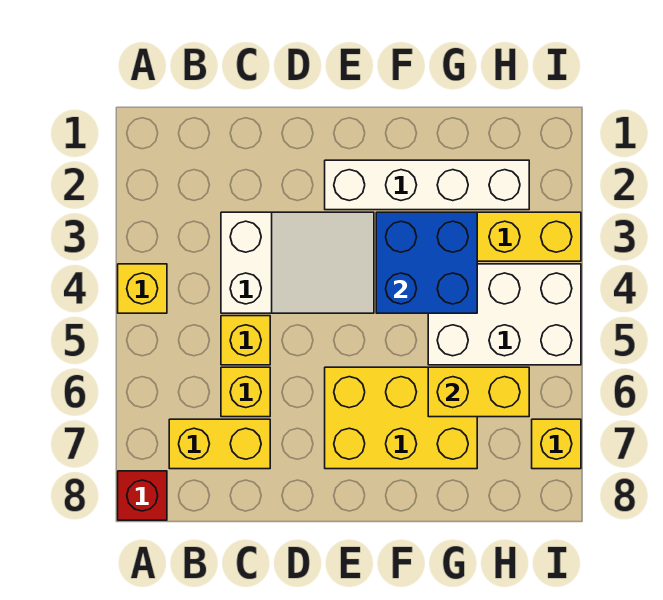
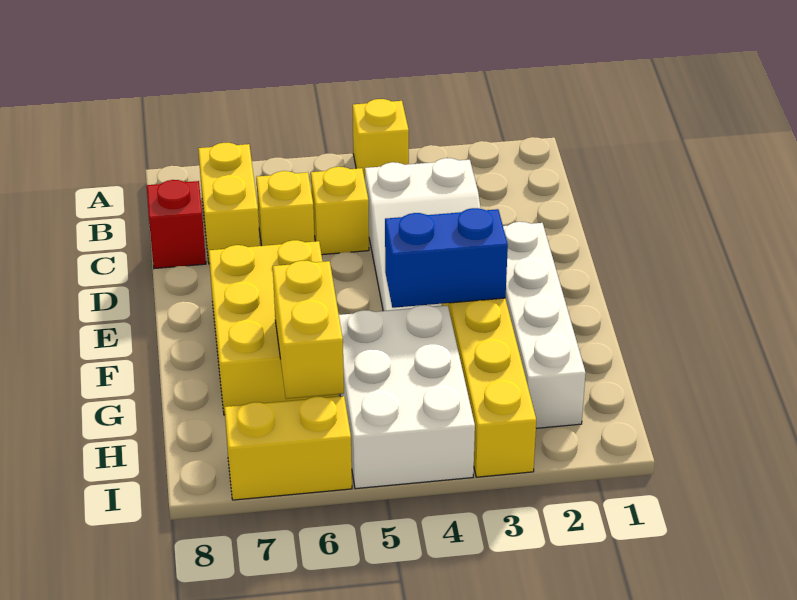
red 1x1 brick [118,471,167,520] -> red 1x1 brick moved to [147,180,206,269]
blue 2x2 brick [376,212,477,313] -> blue 1x2 brick [385,208,508,308]
yellow 1x1 brick [532,419,581,469] -> yellow 1x2 brick [224,396,352,500]

